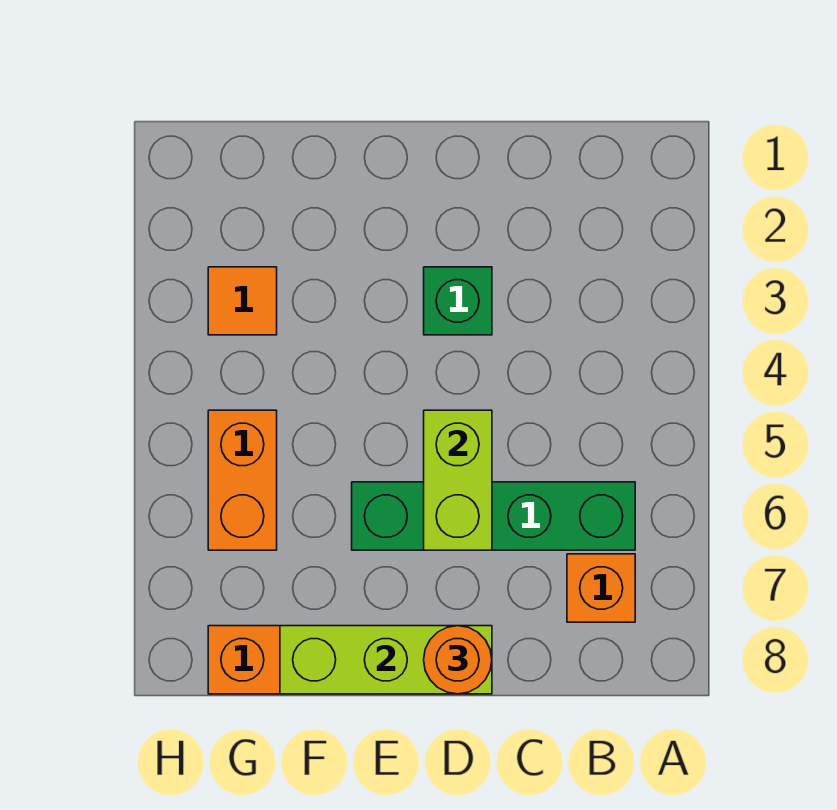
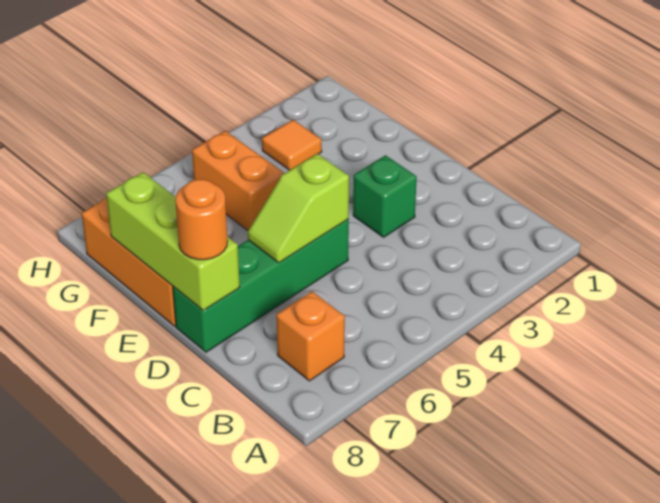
green 1x4 brick [352,482,635,550] -> green 1x4 brick turned to [173,220,349,352]
lime 1x2 brick [424,410,492,550] -> lime 1x2 slope [248,154,349,263]
orange 1x2 brick [208,410,277,550] -> orange 1x2 brick turned to [192,131,284,231]

